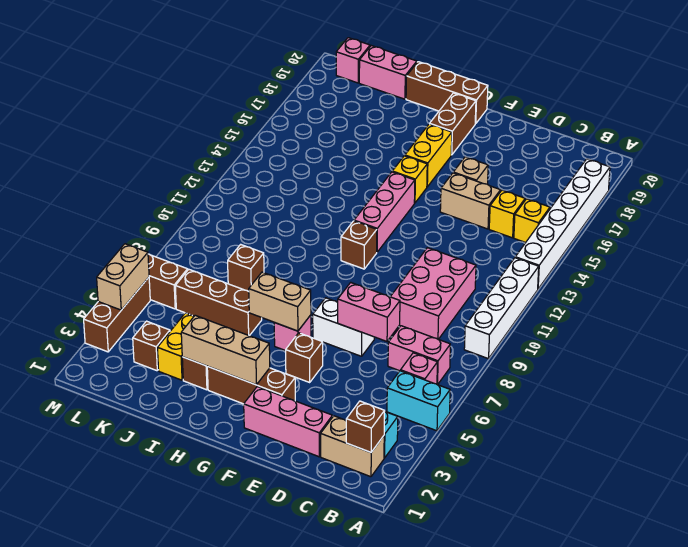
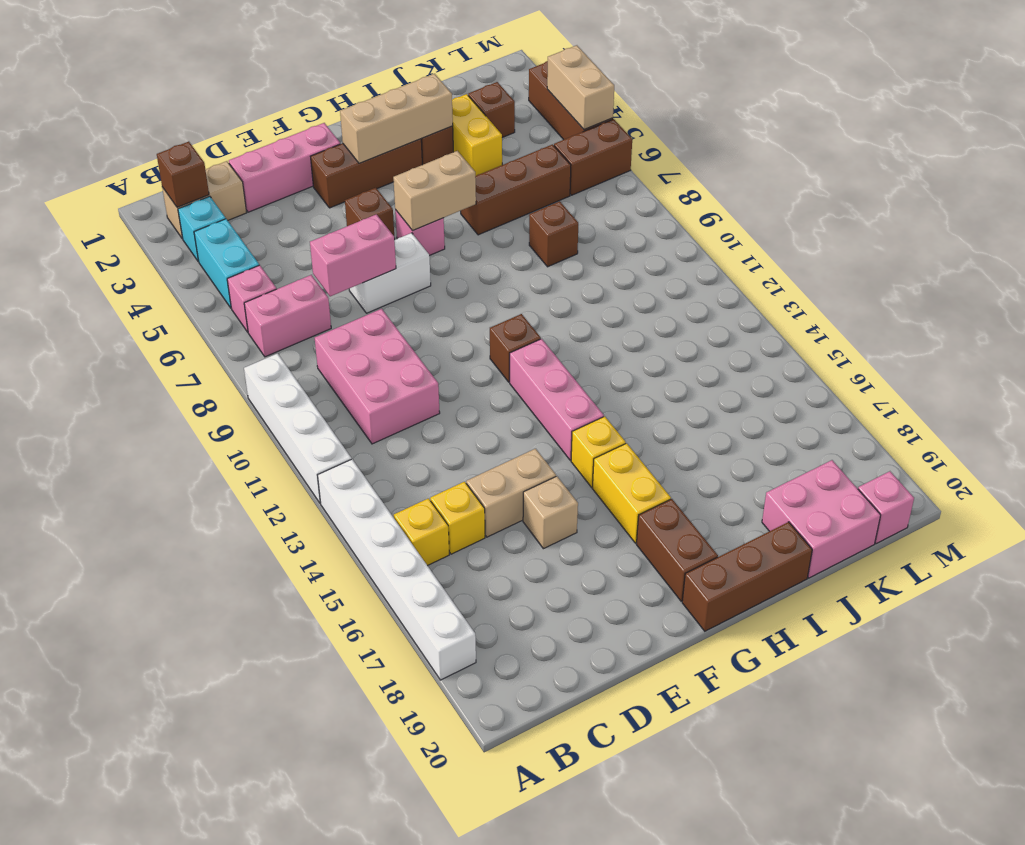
cyan 1x2 brick [387,371,450,431] -> cyan 1x2 brick turned to [194,219,259,308]
pink 1x2 brick [359,46,417,99] -> pink 2x2 brick [762,460,881,578]

